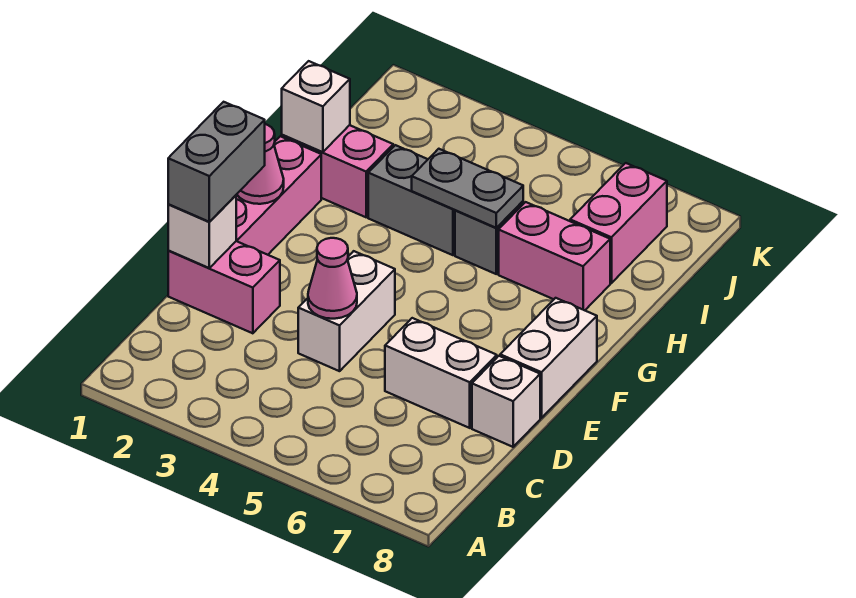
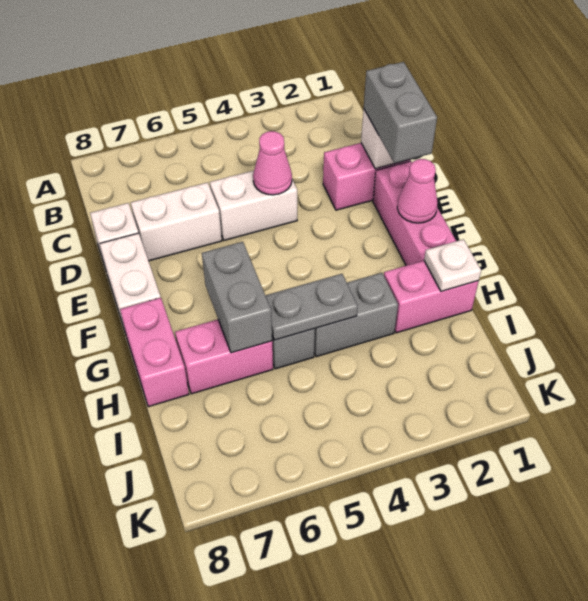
white 1x2 brick [298,251,395,371] -> white 1x2 brick turned to [210,171,297,240]
none -> grey 1x2 brick [202,242,272,353]
white 1x1 brick [282,61,350,152] -> white 1x1 plate [424,239,481,291]
pink 1x2 brick [570,163,667,283] -> pink 1x2 brick moved to [120,298,189,407]

